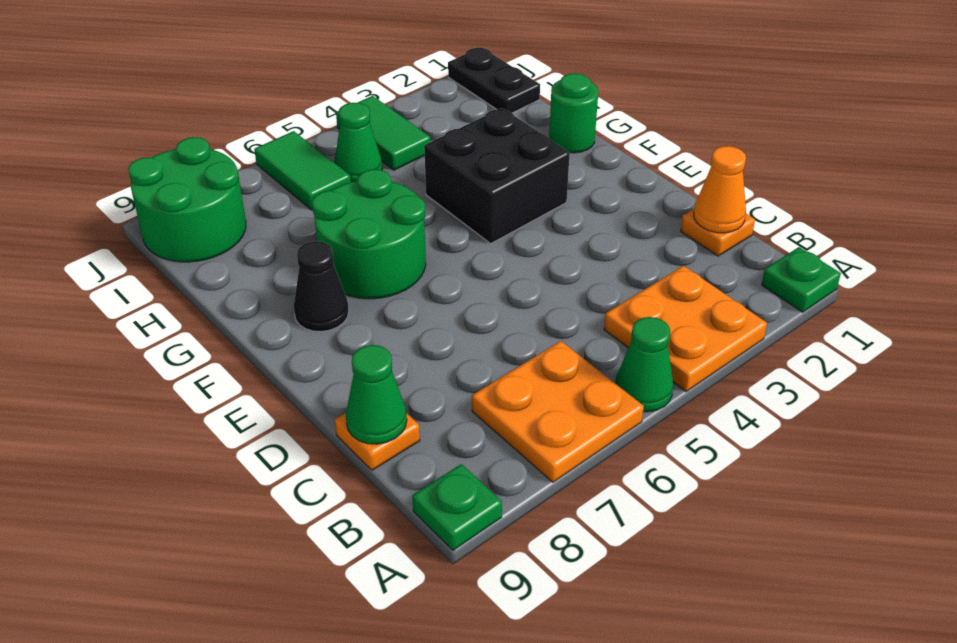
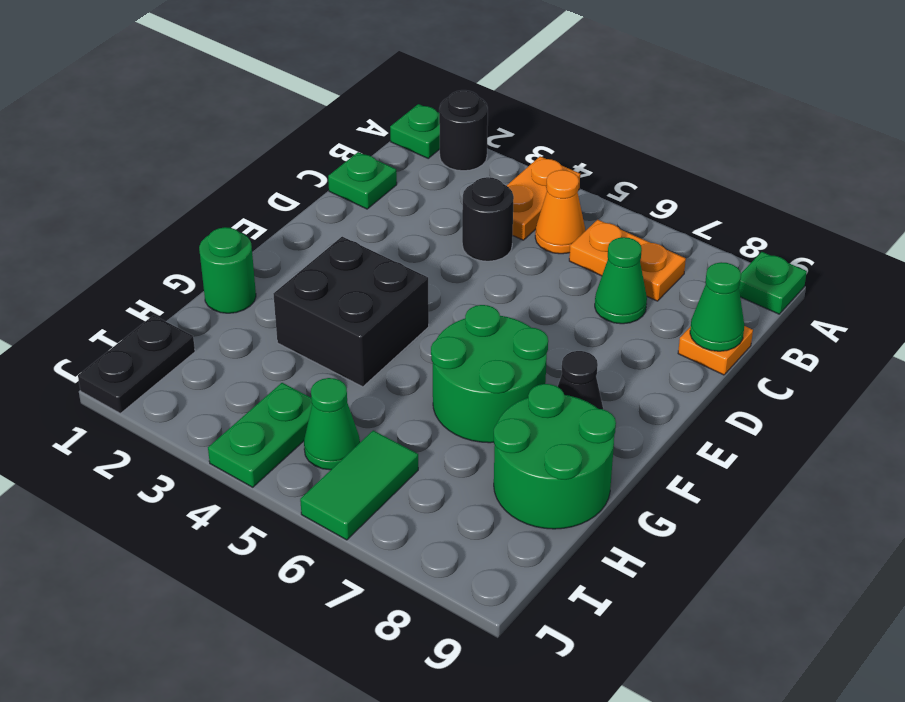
none -> black 1x1 round brick [439,90,488,171]
orange 2x2 plate [604,266,767,392] -> orange 1x2 plate [507,156,580,240]
green 1x1 cone [615,317,673,412] -> green 1x1 cone moved to [595,237,647,324]
orange 2x2 plate [472,341,644,482] -> orange 1x2 plate [569,220,686,301]
orange 1x1 plate [681,209,755,256] -> green 1x1 plate [328,152,397,209]
orange 1x1 cone [694,146,746,233] -> orange 1x1 cone moved to [535,170,585,254]
none -> black 1x1 round brick [462,177,514,261]
green 1x2 tile [336,96,430,170] -> green 1x2 plate [208,383,312,487]
green 2x2 round brick [128,137,246,262] -> green 2x2 round brick moved to [494,384,616,529]

